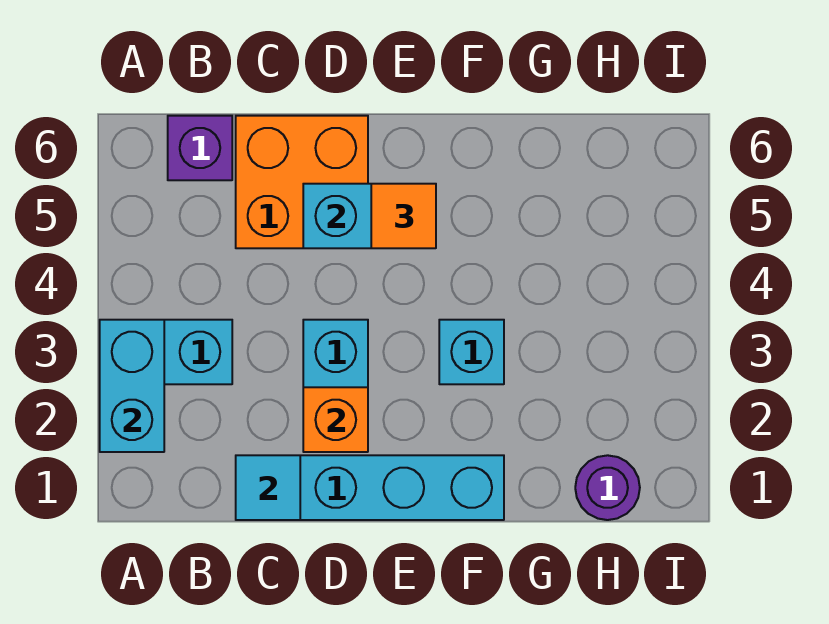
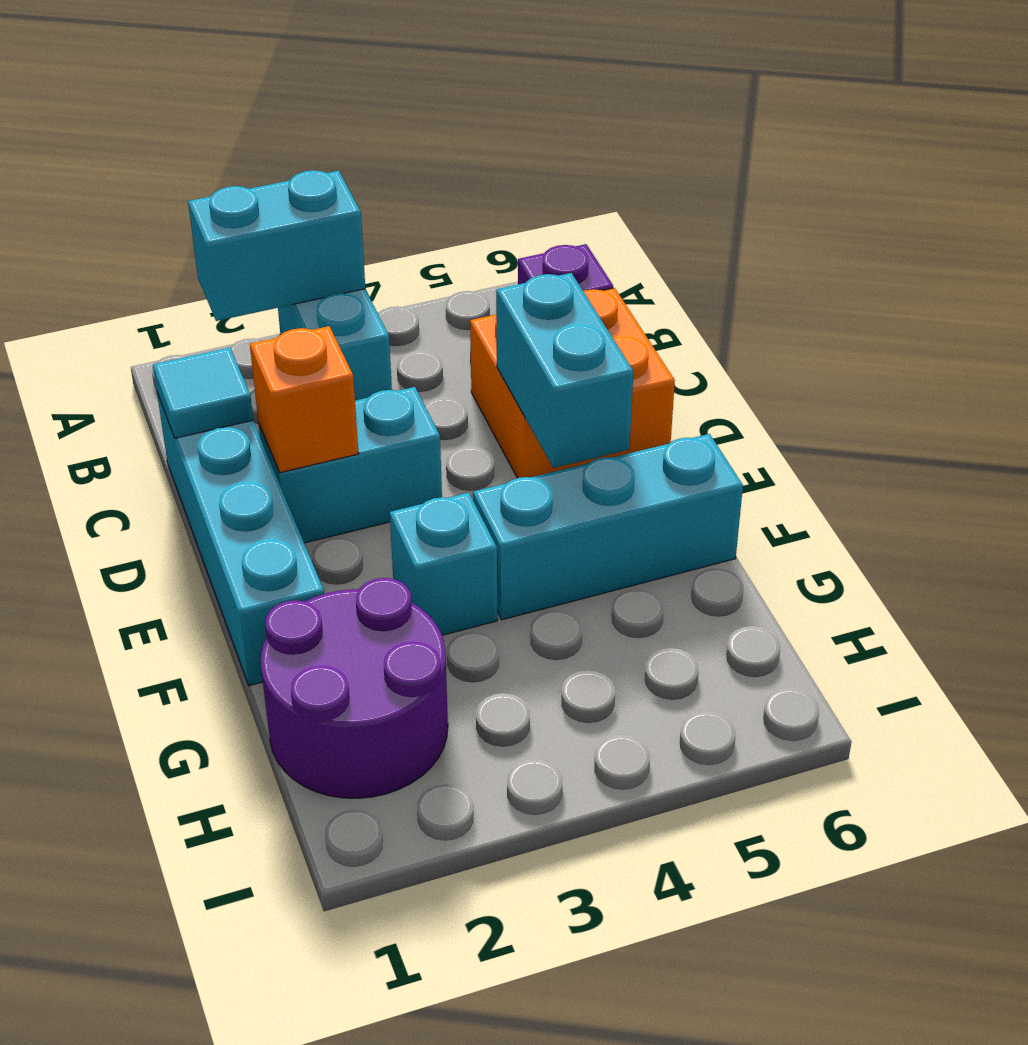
orange 1x1 tile [371,184,436,248] -> none
none -> cyan 1x3 brick [473,434,743,620]
purple 1x1 round brick [575,455,640,520] -> purple 2x2 round brick [261,578,448,798]

